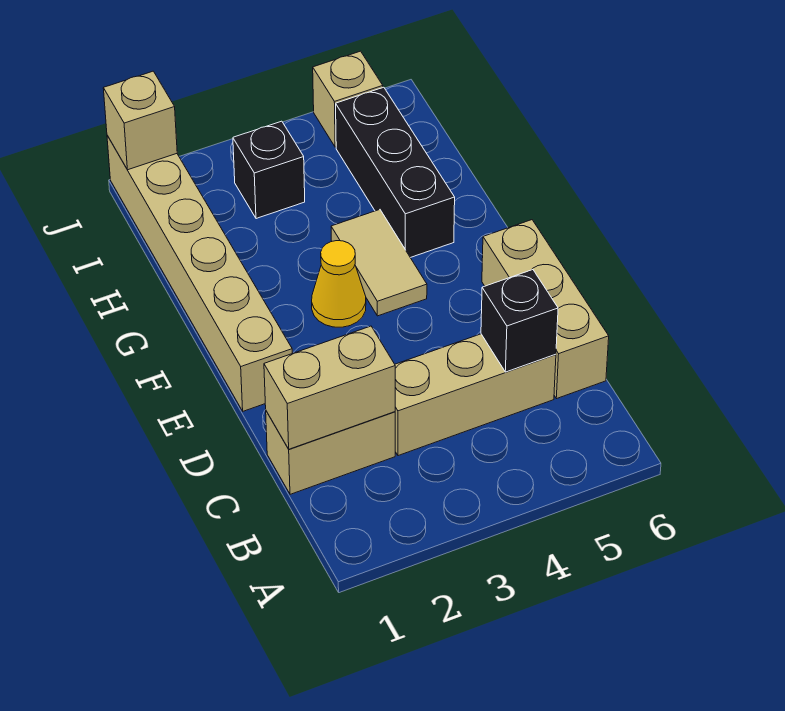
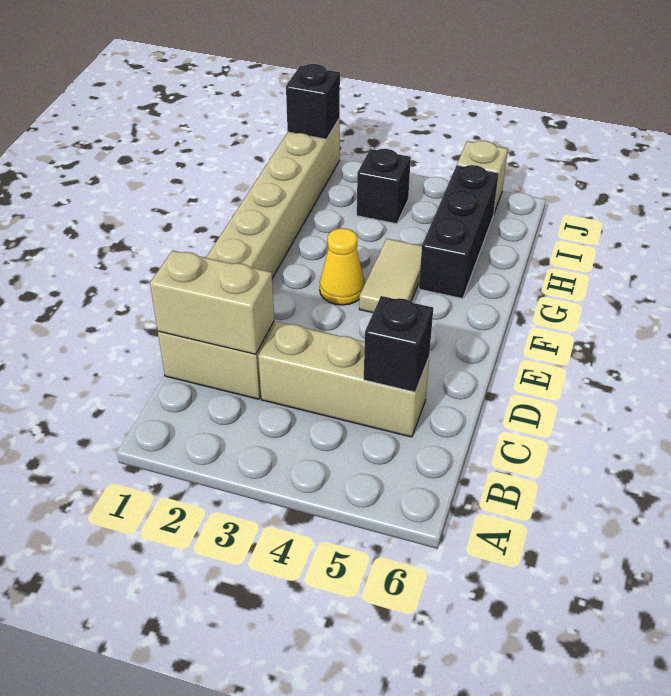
tan 1x3 brick [482,220,609,399] -> none
tan 1x1 brick [103,71,177,170] -> black 1x1 brick [286,64,340,139]

